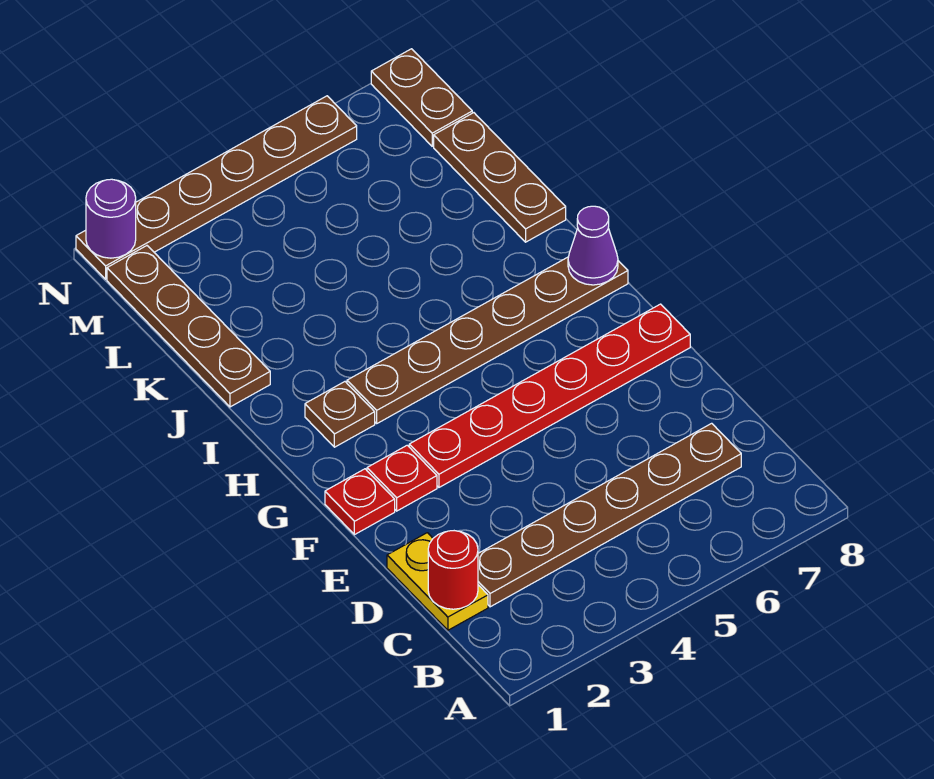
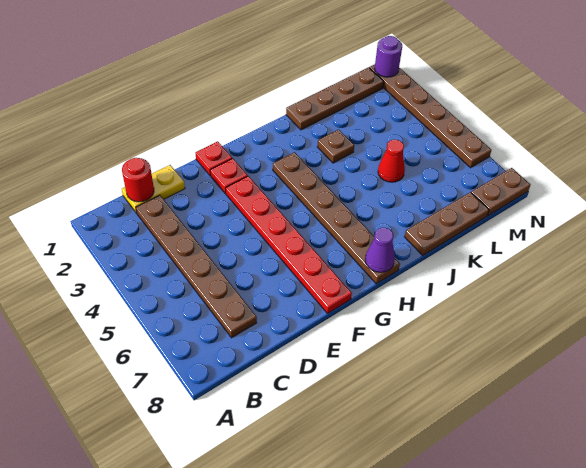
brown 1x1 plate [305,382,375,447] -> brown 1x1 plate moved to [317,130,354,163]
none -> red 1x1 cone [378,140,405,182]

